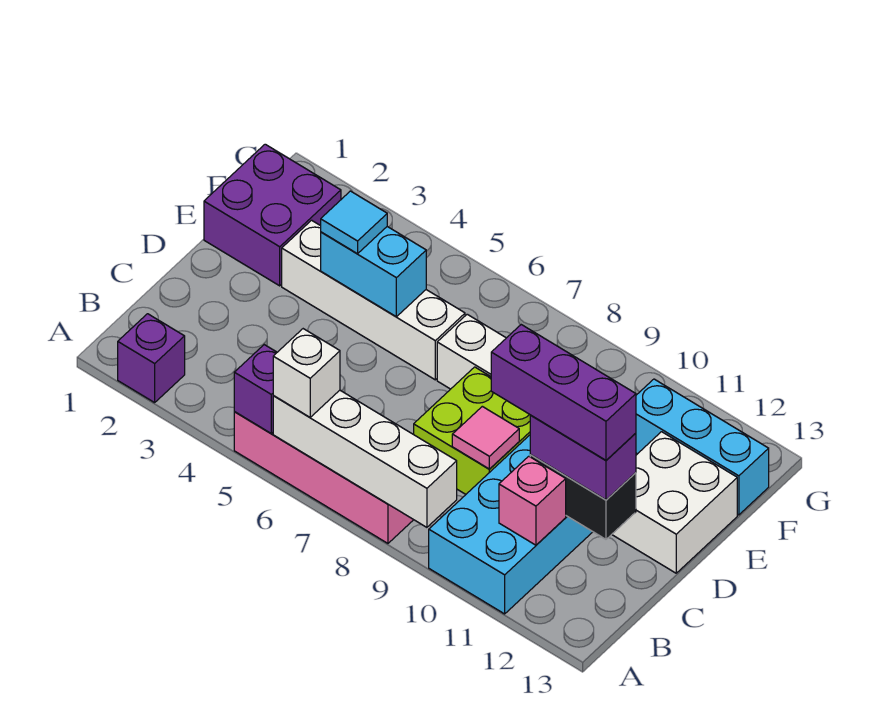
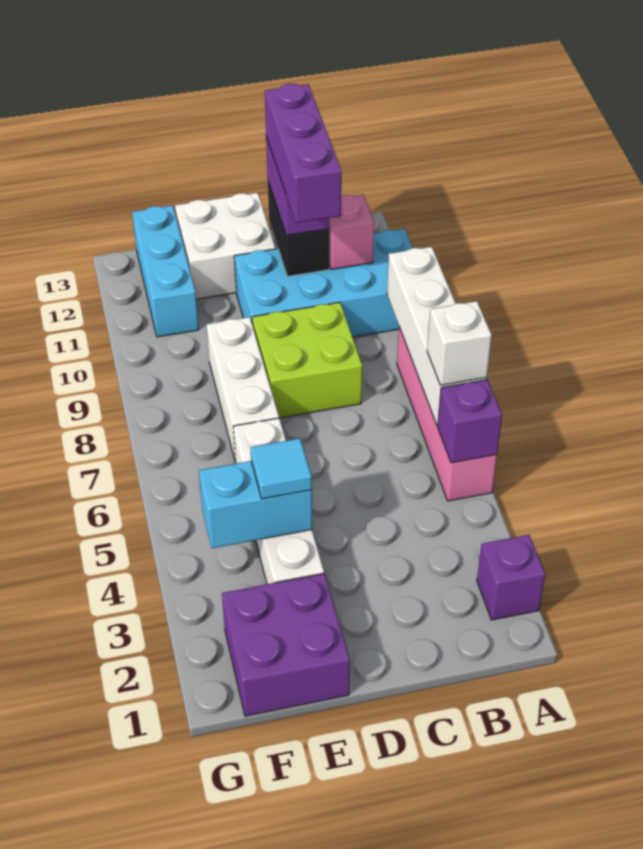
pink 1x1 tile [452,406,519,469] -> none
cyan 1x2 brick [321,227,426,317] -> cyan 1x2 brick turned to [199,461,312,548]

